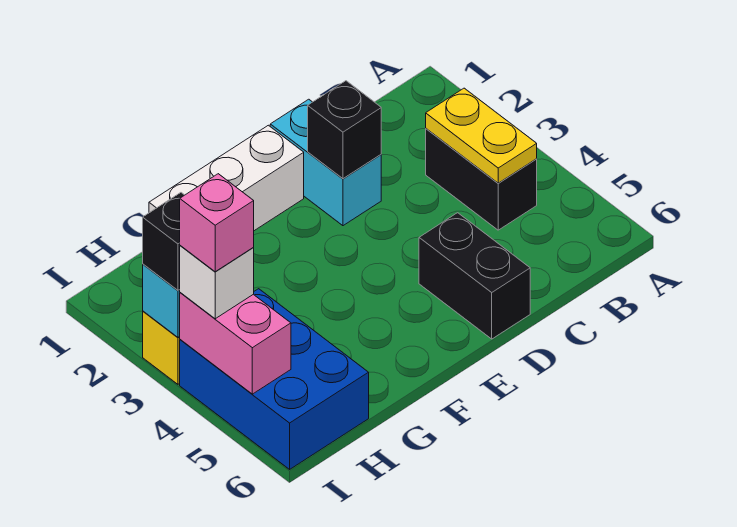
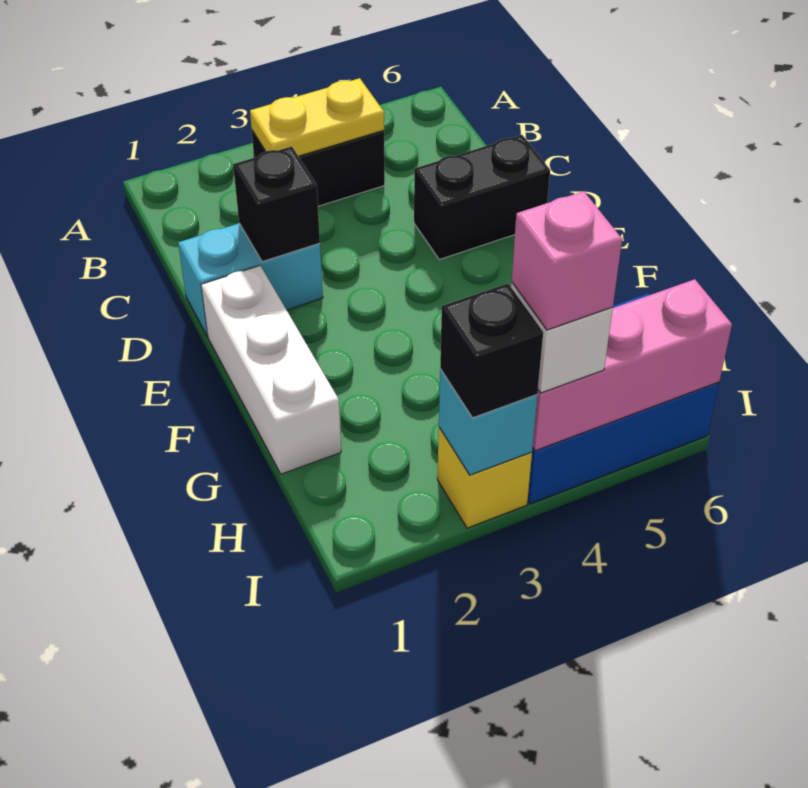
pink 1x2 brick [180,293,291,394] -> pink 1x3 brick [533,279,732,451]

